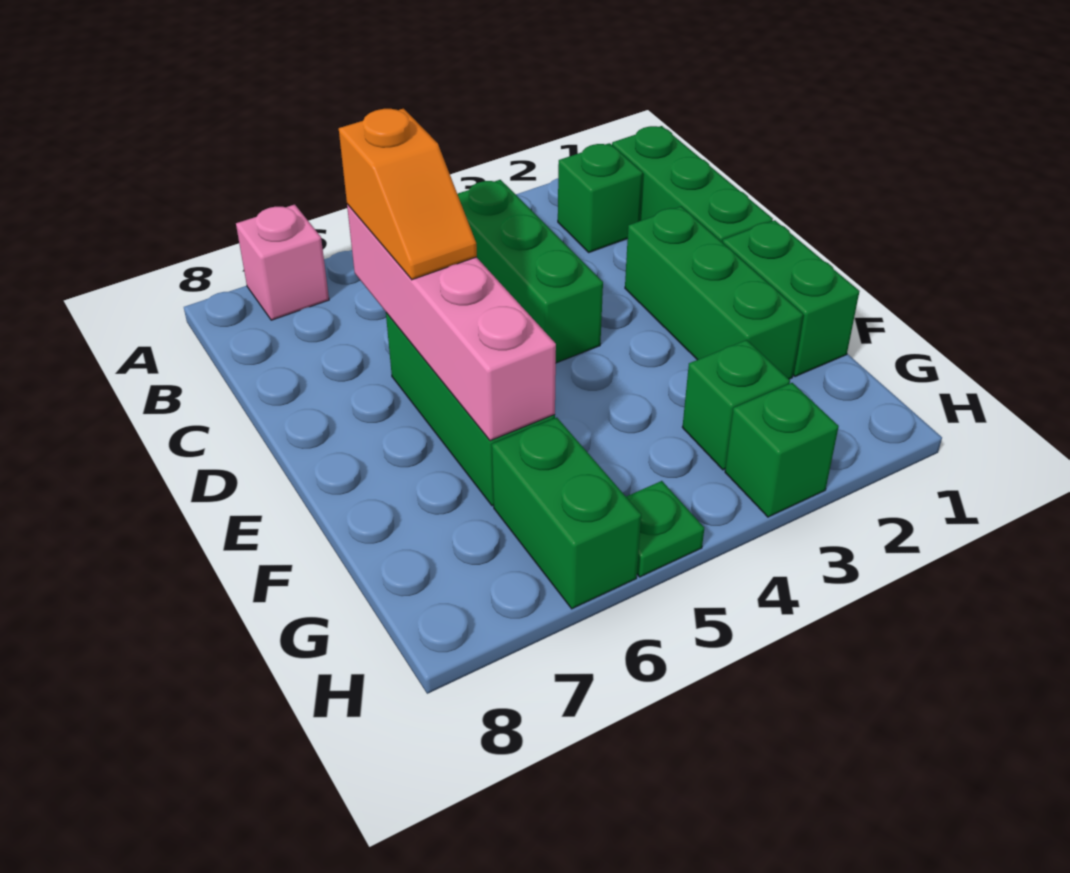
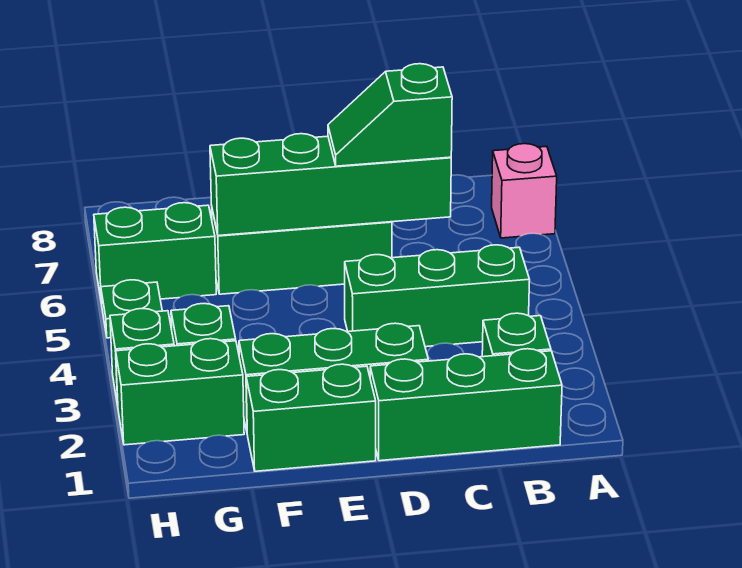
pink 1x4 brick [347,204,556,441] -> green 1x4 brick [210,134,451,236]
orange 1x2 slope [339,109,477,280] -> green 1x2 slope [328,64,452,166]
none -> green 1x2 brick [116,339,244,445]

